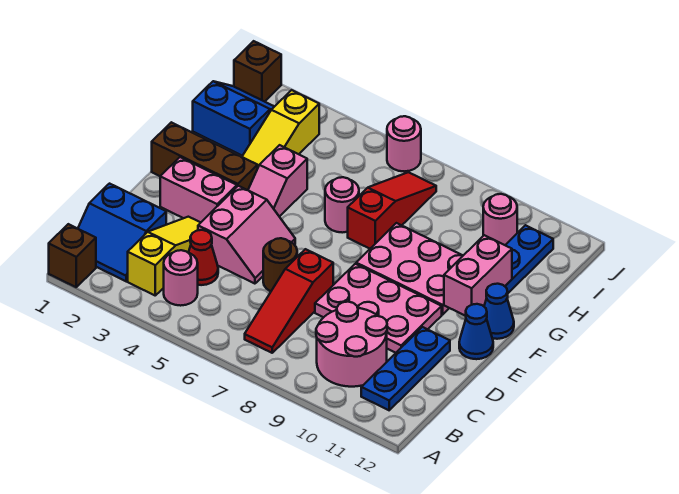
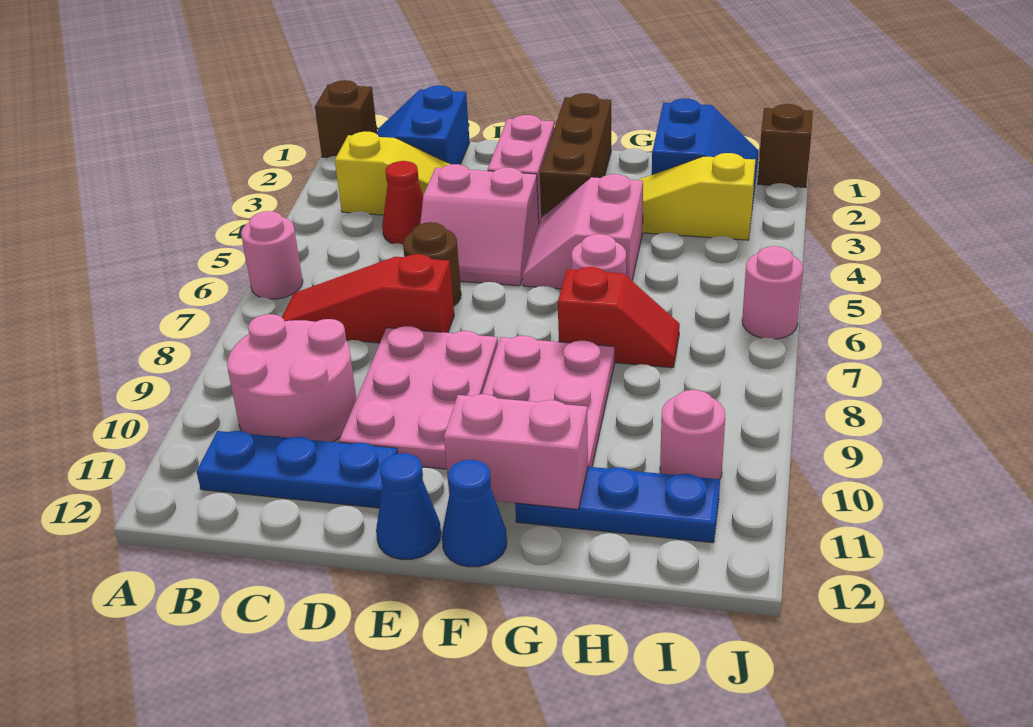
pink 1x1 round brick [164,250,198,306] -> pink 1x1 round brick moved to [241,211,303,299]
pink 1x2 slope [248,145,307,217] -> pink 2x2 slope [522,174,643,289]
red 1x3 slope [348,172,436,249] -> red 1x2 slope [558,267,680,368]

